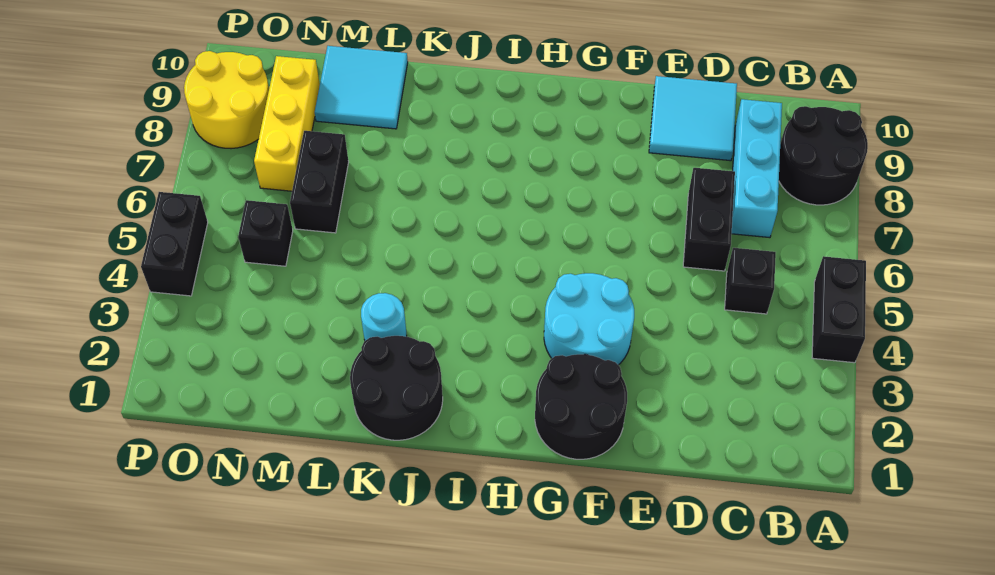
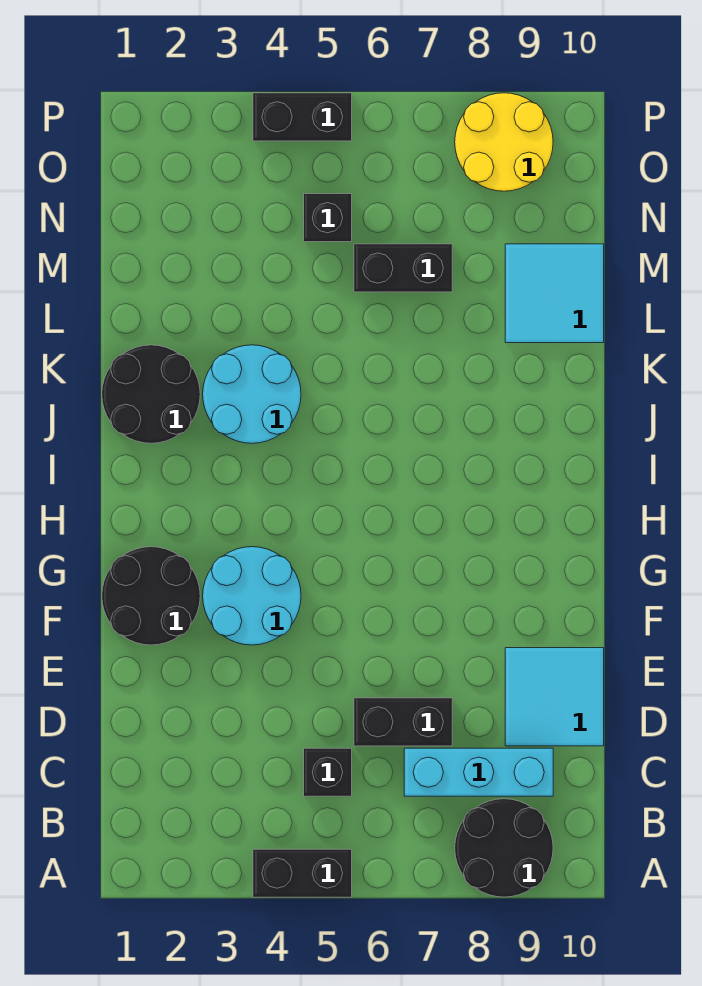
cyan 1x1 round brick [361,293,407,341] -> cyan 2x2 round brick [203,345,301,443]
yellow 1x3 brick [254,56,320,191] -> none

